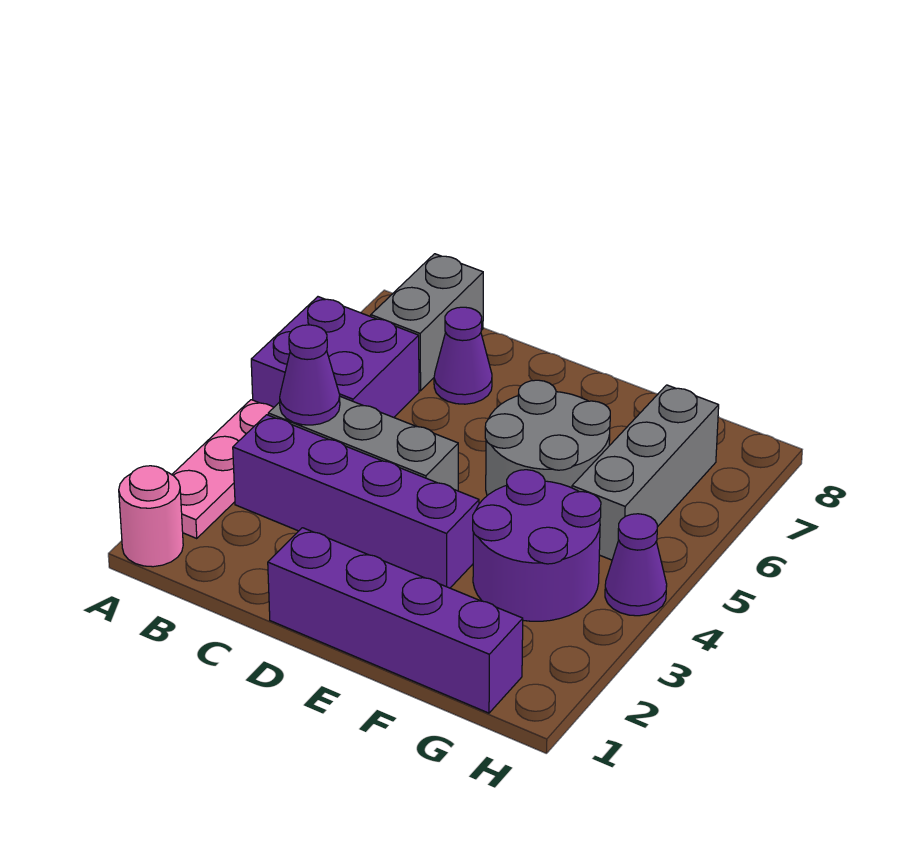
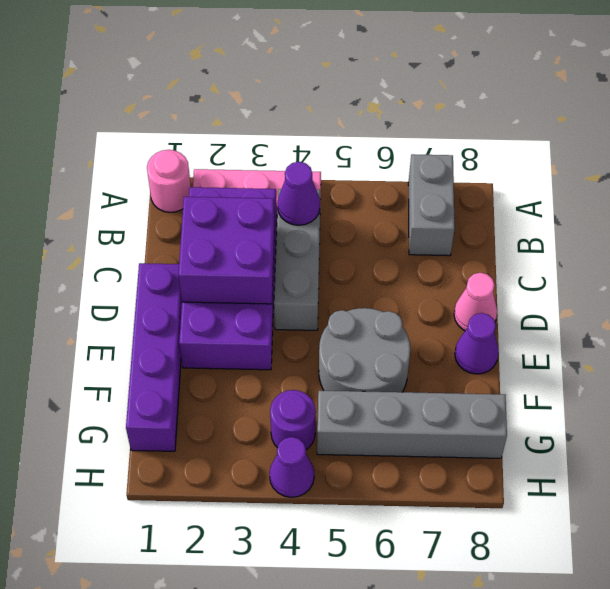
purple 2x2 brick [251,297,419,417] -> purple 2x2 brick moved to [178,197,275,304]
purple 1x4 brick [233,415,479,588] -> purple 2x4 brick [179,187,277,370]
grey 1x2 brick [371,254,483,391] -> grey 1x2 brick turned to [408,154,455,256]
purple 1x1 cone [434,307,492,404] -> purple 1x1 cone moved to [455,313,499,374]
none -> pink 1x1 cone [454,273,497,331]
purple 2x2 round brick [473,470,601,621] -> purple 1x1 round brick [270,390,316,450]
grey 1x3 brick [572,385,719,560] -> grey 1x4 brick [317,391,507,458]

